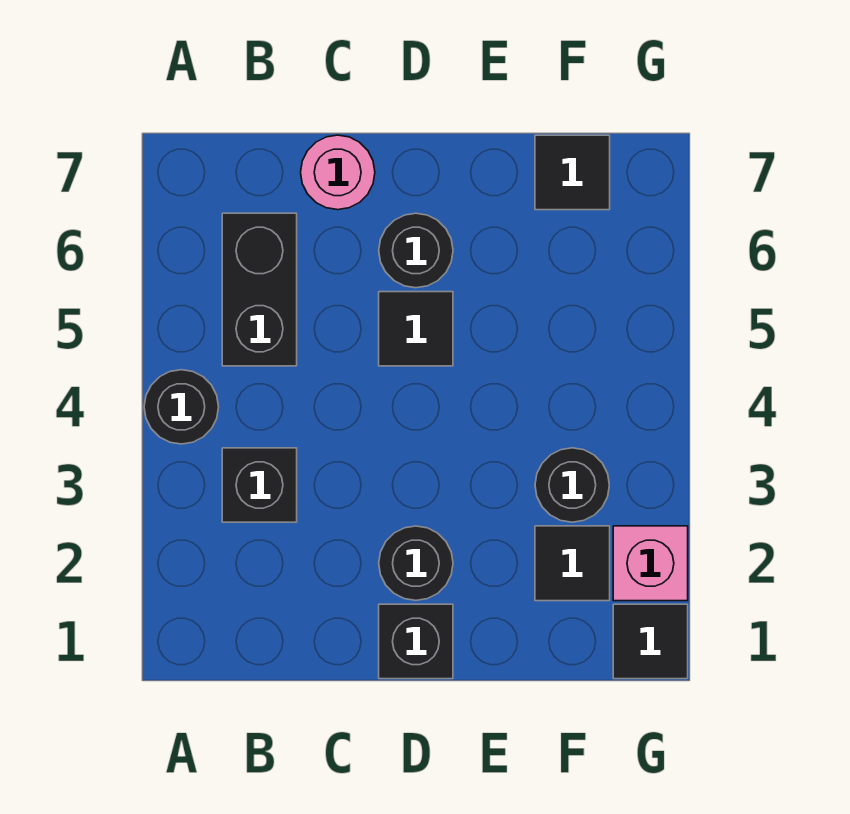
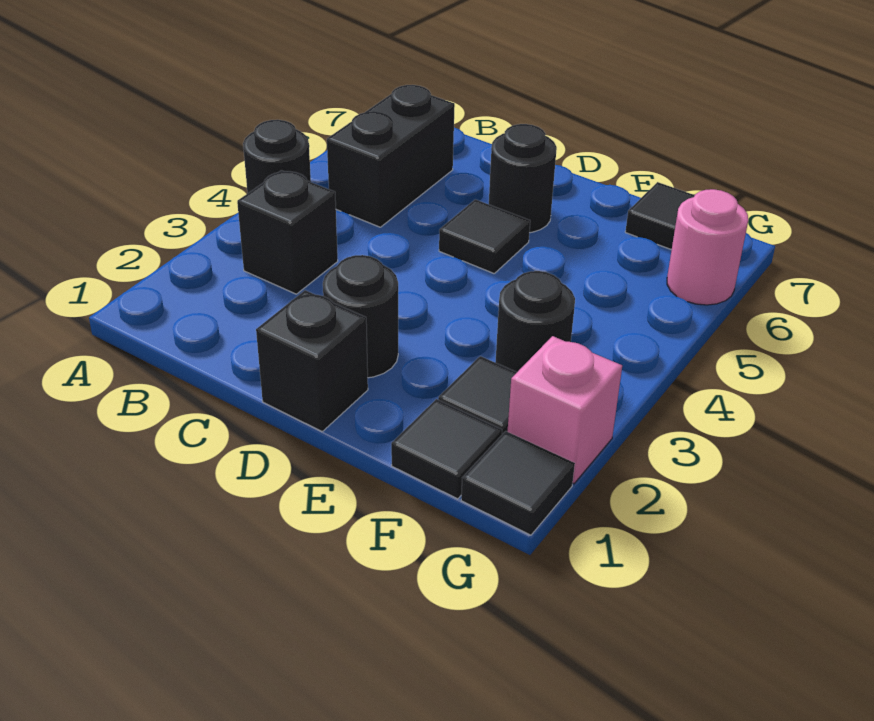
pink 1x1 round brick [301,135,375,210] -> pink 1x1 round brick moved to [667,189,748,305]
none -> black 1x1 tile [391,399,502,499]

